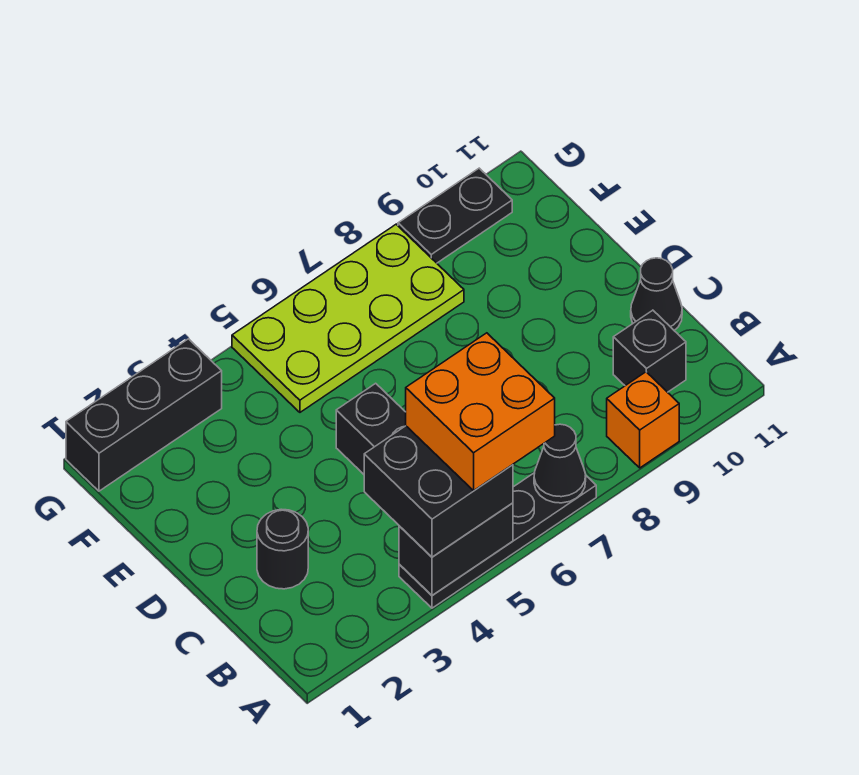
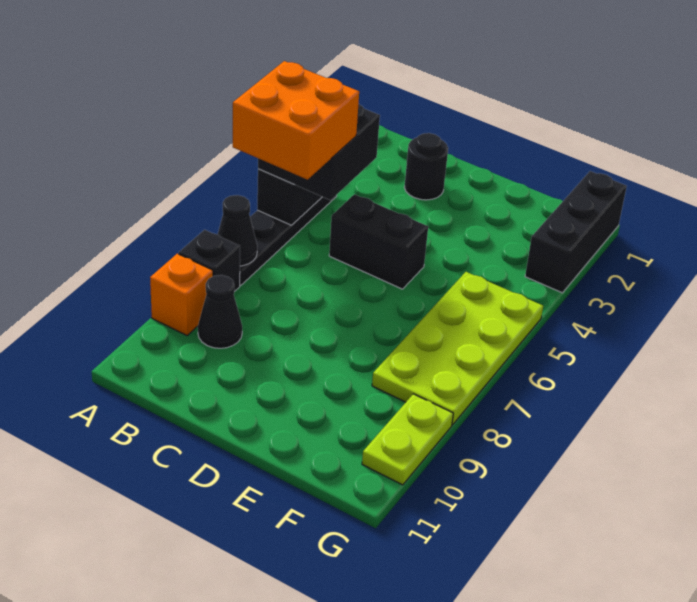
black 1x1 brick [613,310,686,392] -> black 1x1 brick moved to [179,230,240,292]
black 1x1 cone [631,258,682,330] -> black 1x1 cone moved to [198,275,242,348]
black 1x2 plate [398,168,512,263] -> lime 1x2 plate [362,394,453,485]

